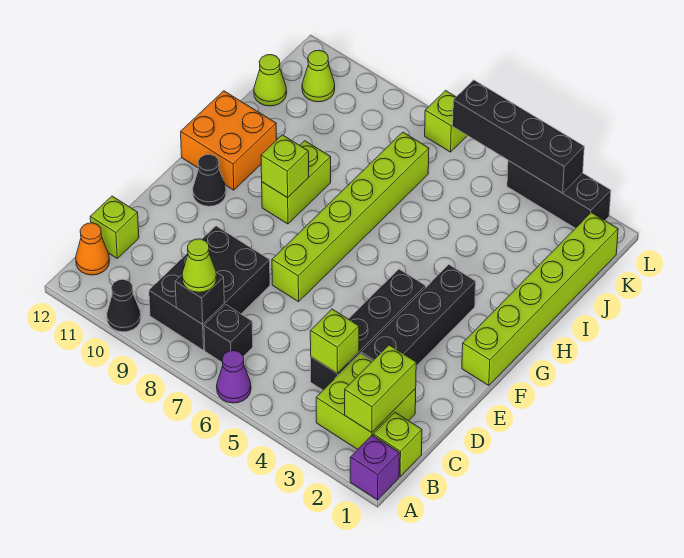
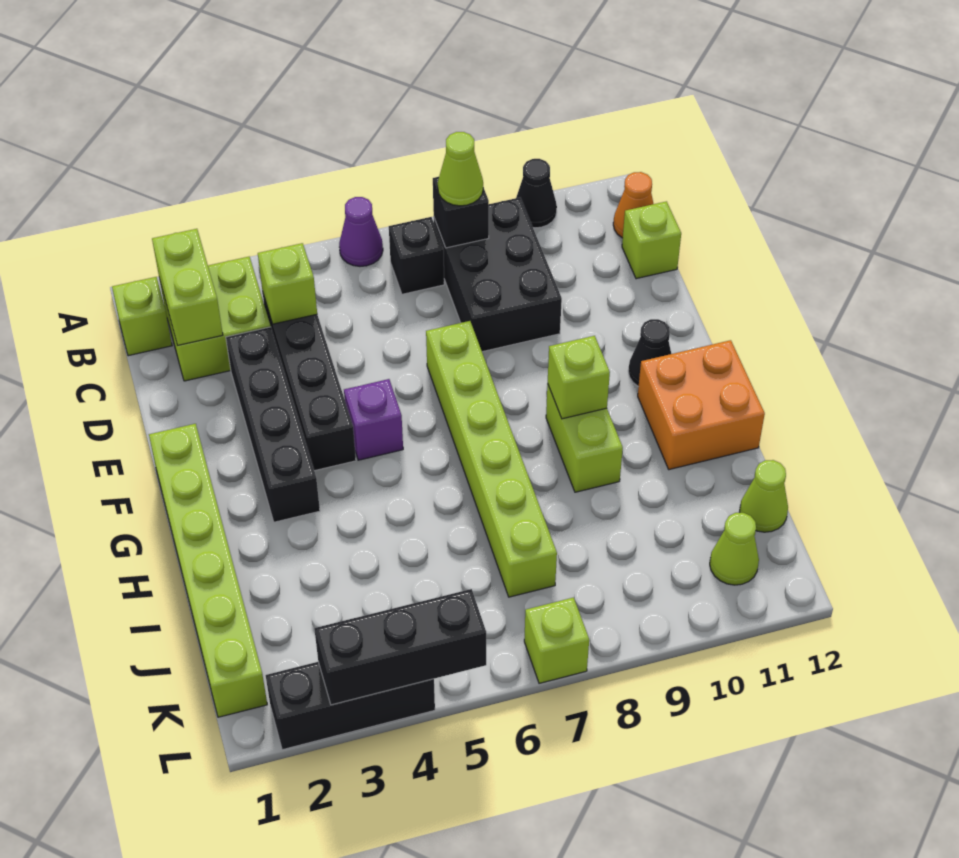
purple 1x1 brick [350,435,399,500] -> purple 1x1 brick moved to [344,379,403,460]
black 1x4 brick [453,80,584,193] -> black 1x3 brick [314,589,486,705]

